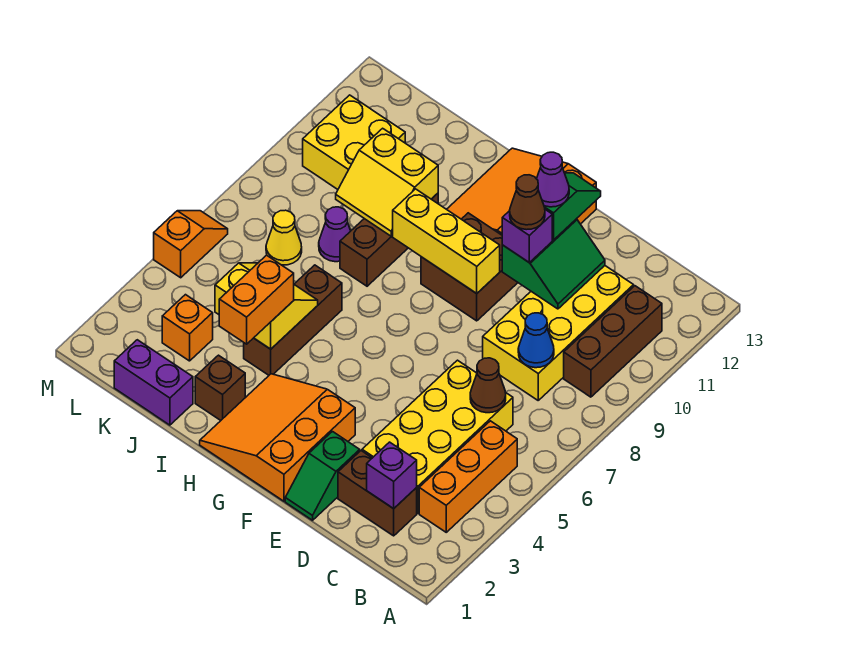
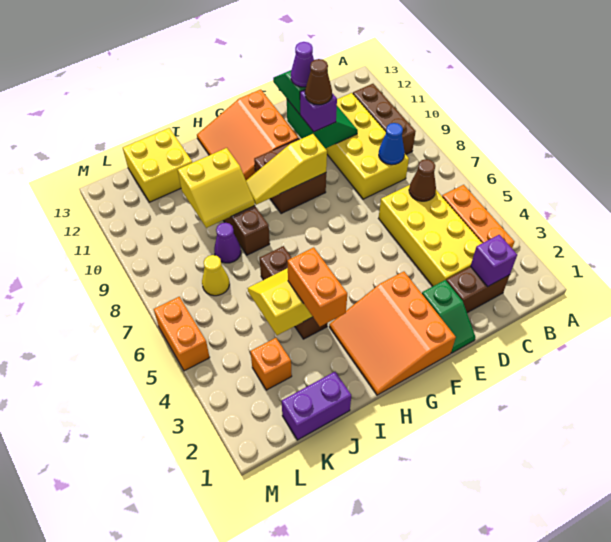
yellow 1x3 brick [392,189,500,293] -> yellow 1x3 slope [246,134,327,205]
brown 1x1 brick [195,355,245,420] -> none
yellow 2x2 brick [303,95,405,189] -> yellow 2x2 brick moved to [123,128,192,202]
orange 1x2 slope [154,211,228,278] -> orange 1x2 brick [154,297,210,371]

